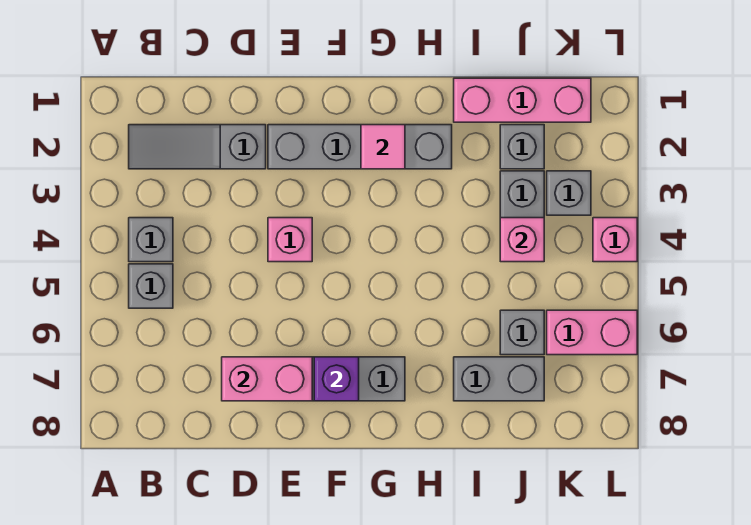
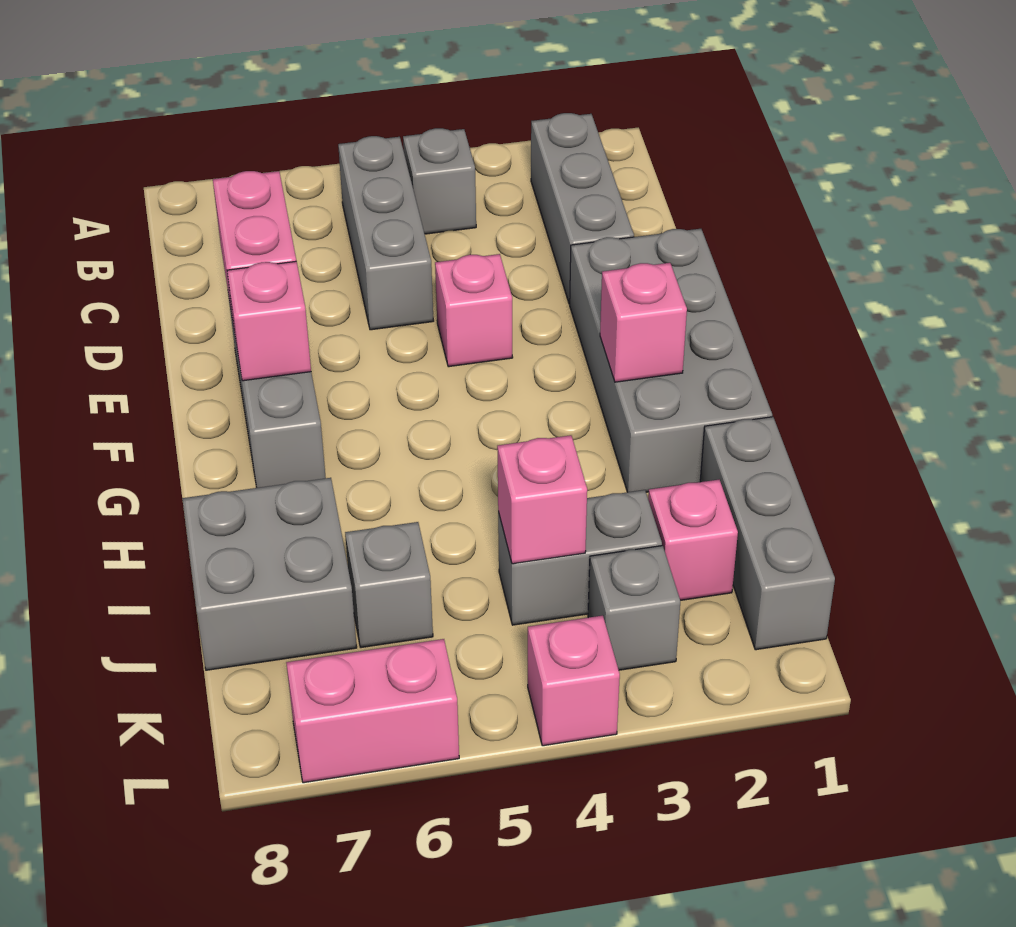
grey 1x3 slope [129,125,266,169] -> grey 1x3 brick [531,113,634,304]
grey 1x1 brick [129,264,173,308] -> grey 1x3 brick [338,136,434,330]
grey 1x4 brick [268,125,452,169] -> grey 2x4 brick [570,229,772,492]
purple 1x1 brick [314,357,359,401] -> pink 1x1 brick [227,261,311,381]
pink 1x1 tile [361,125,405,169] -> pink 1x1 brick [600,263,687,382]
pink 1x3 brick [454,78,591,122] -> grey 1x3 brick [700,417,835,650]
grey 1x2 brick [454,357,544,401] -> grey 2x2 brick [182,478,357,670]
grey 1x1 brick [500,125,544,169] -> pink 1x1 brick [648,480,738,600]
pink 1x2 brick [547,310,637,355] -> pink 1x2 brick turned to [286,639,459,783]

